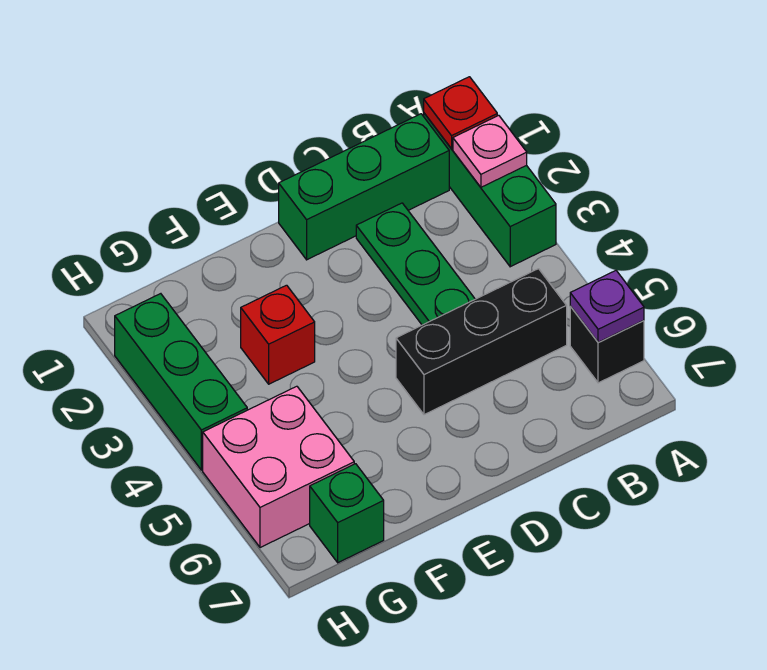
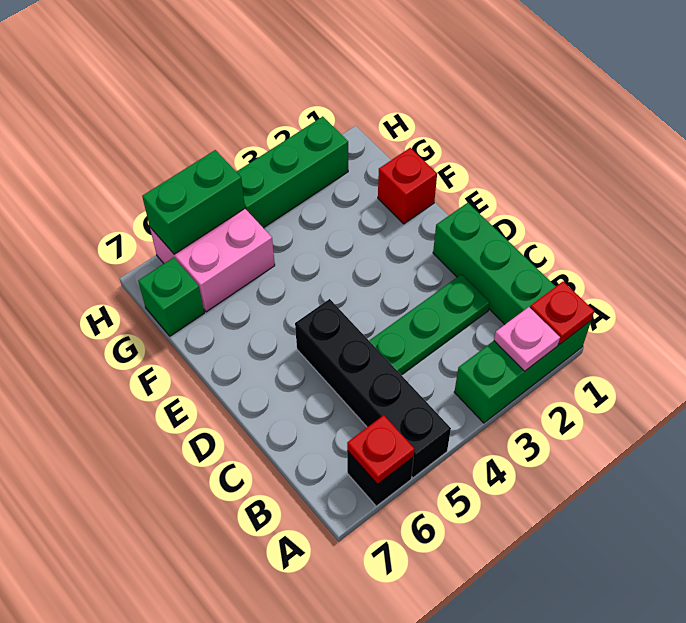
purple 1x1 plate [570,271,644,343] -> red 1x1 plate [347,415,415,484]
black 1x3 brick [396,269,567,415] -> black 1x4 brick [295,299,451,478]
red 1x1 brick [241,285,315,384] -> red 1x1 brick moved to [378,148,437,224]
none -> green 1x2 brick [142,150,245,254]

